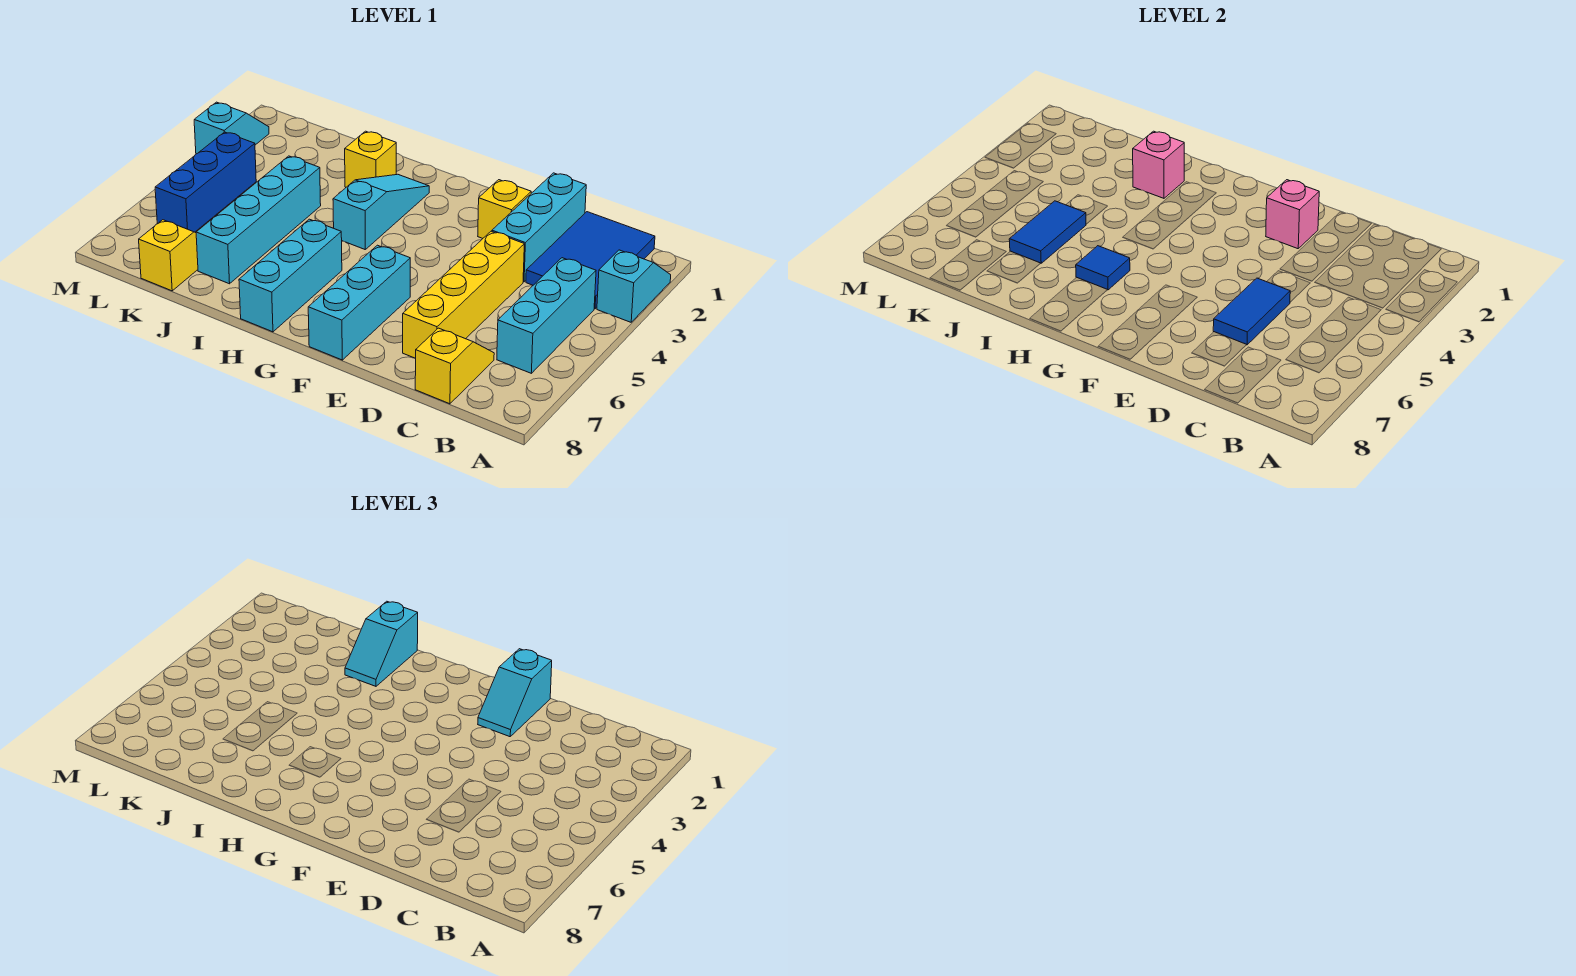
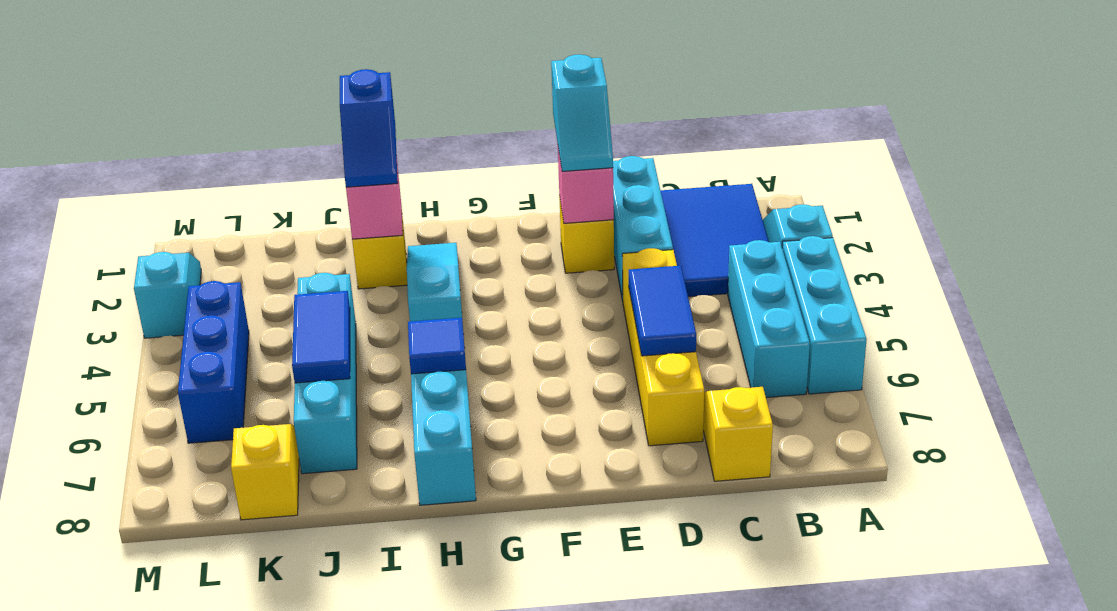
cyan 1x3 brick [308,245,410,360] -> cyan 1x3 brick moved to [782,236,867,394]
cyan 1x2 slope [345,601,418,686] -> blue 1x2 slope [340,69,398,187]

